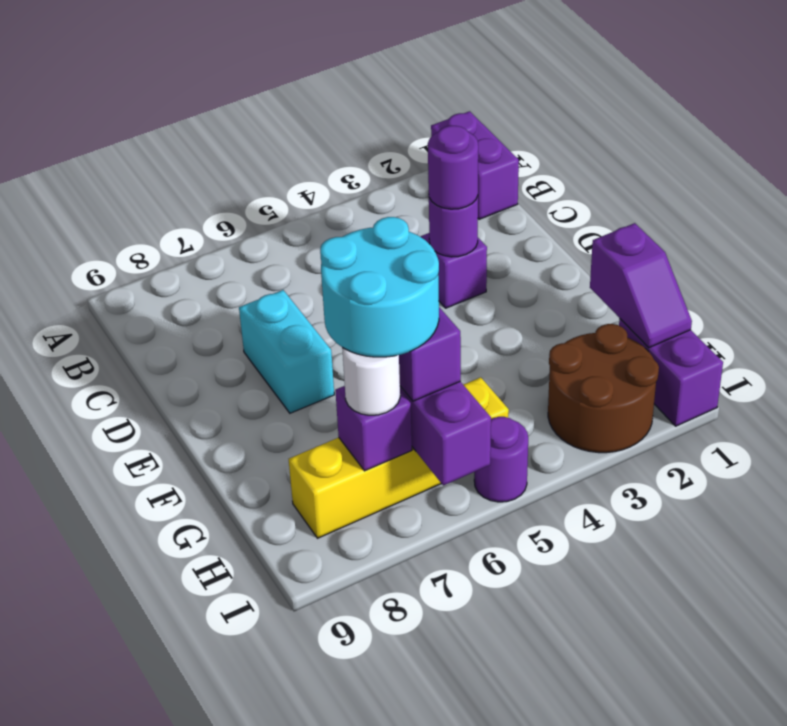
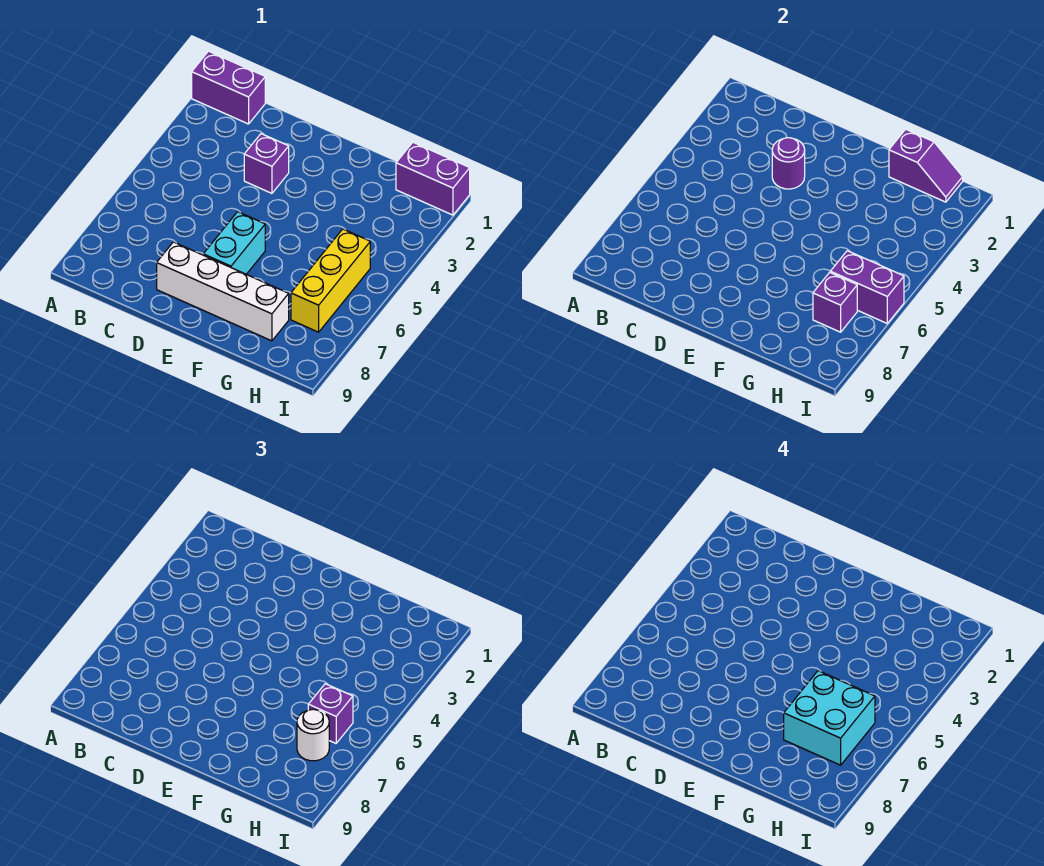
purple 1x1 round brick [428,126,478,209] -> none
cyan 1x2 brick [239,290,334,413] -> cyan 1x2 brick turned to [203,212,265,274]
none -> white 1x4 brick [157,242,289,341]
cyan 2x2 round brick [320,217,439,357] -> cyan 2x2 brick [784,671,875,765]
brown 2x2 round brick [548,324,659,453] -> none
yellow 1x4 brick [289,377,509,538] -> yellow 1x3 brick [291,229,370,332]
purple 1x1 round brick [474,417,528,502] -> none

